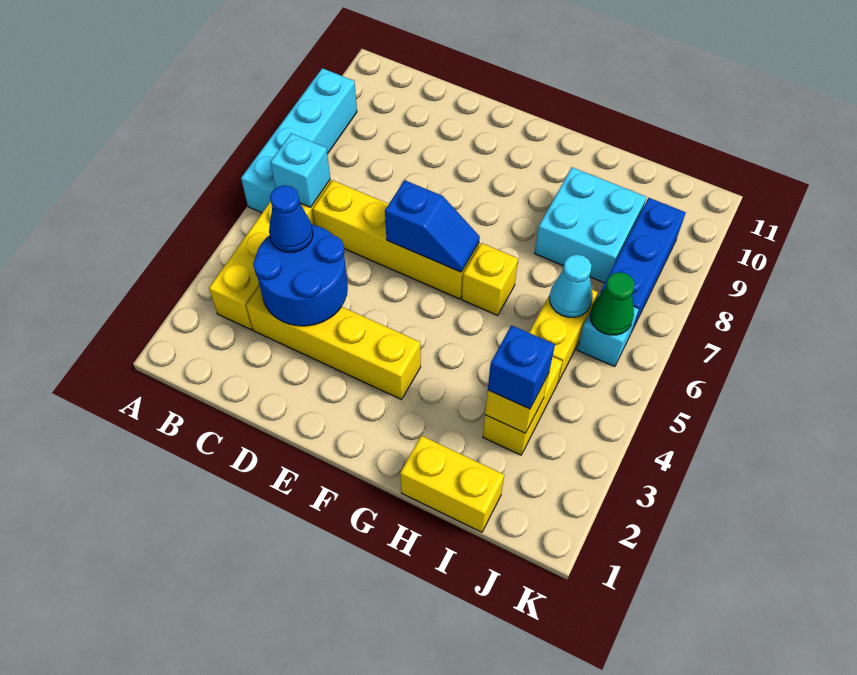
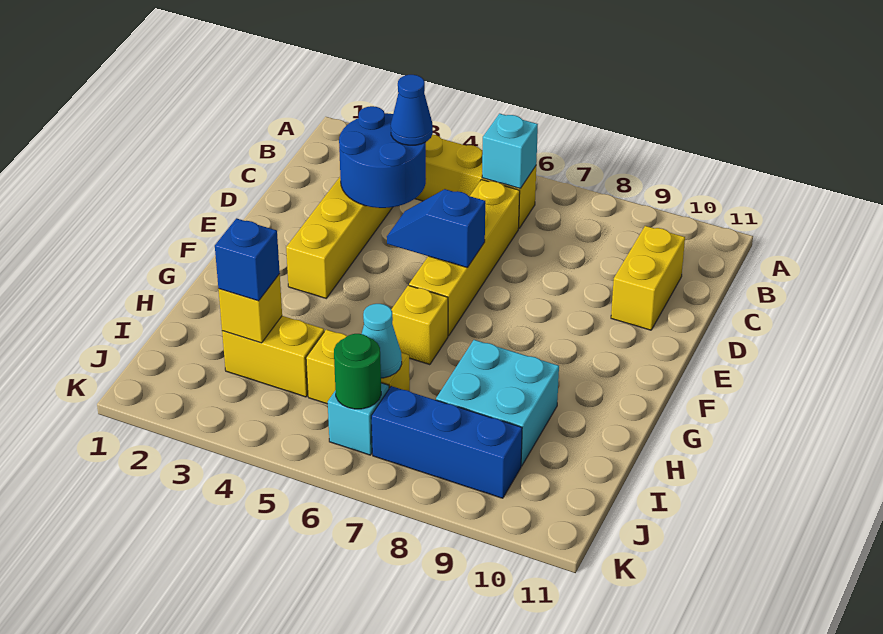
cyan 1x4 brick [241,68,357,213] -> none
blue 1x2 slope [385,180,480,272] -> blue 1x2 slope turned to [387,189,485,268]
yellow 1x2 brick [400,435,504,532] -> yellow 1x2 brick moved to [611,226,685,330]
green 1x1 cone [590,272,635,335] -> green 1x1 round brick [334,334,381,409]

